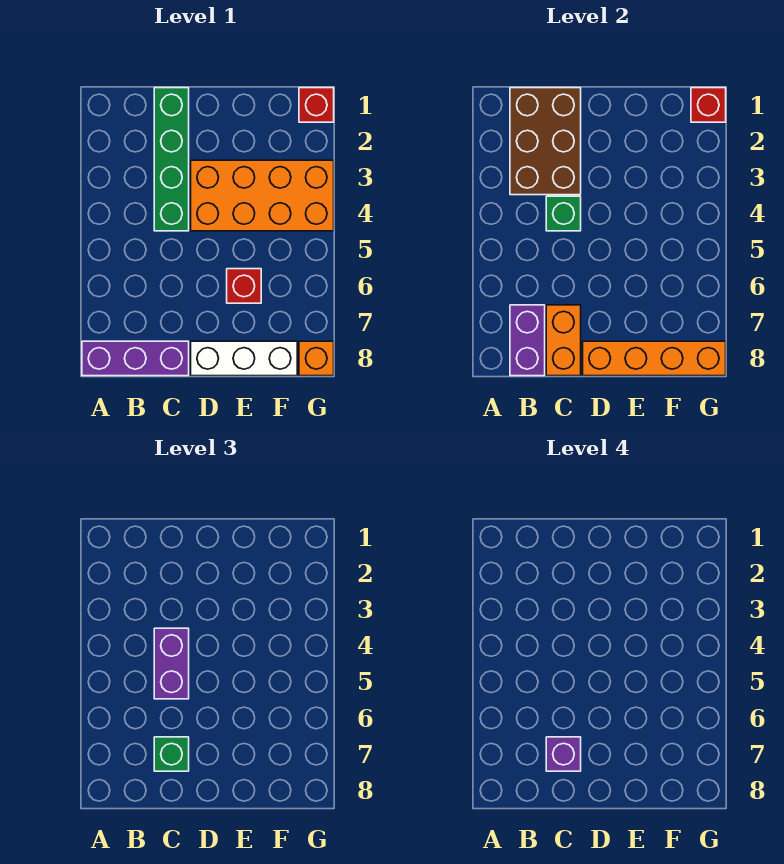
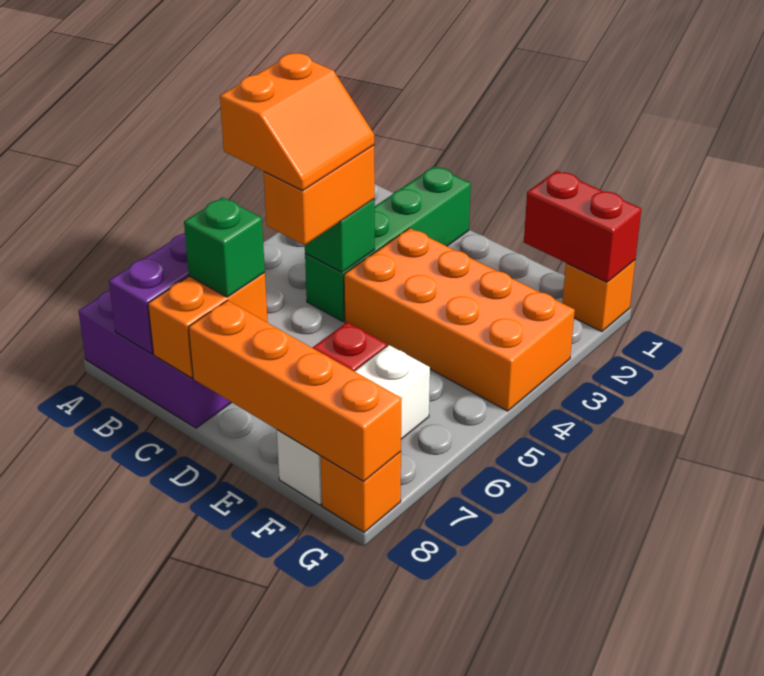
brown 2x3 brick [510,88,581,195] -> none
none -> orange 2x2 slope [220,53,374,191]
purple 1x2 brick [154,628,189,699] -> orange 1x2 brick [264,145,375,245]
purple 1x1 brick [546,737,581,771] -> none
white 1x3 brick [191,341,297,376] -> white 1x3 brick turned to [277,345,430,505]
red 1x1 brick [299,88,334,122] -> orange 1x1 brick [562,260,635,332]
red 1x1 brick [691,88,726,122] -> red 1x2 brick [524,171,641,282]

